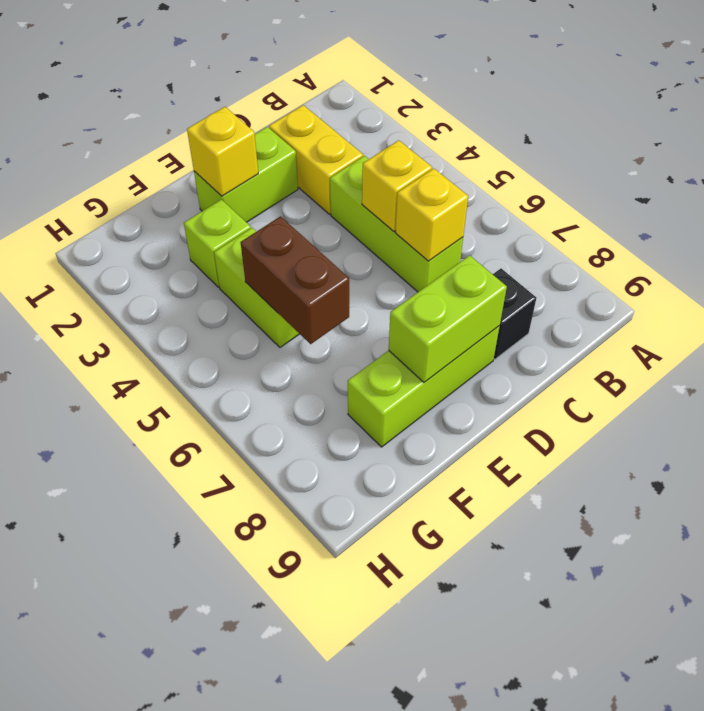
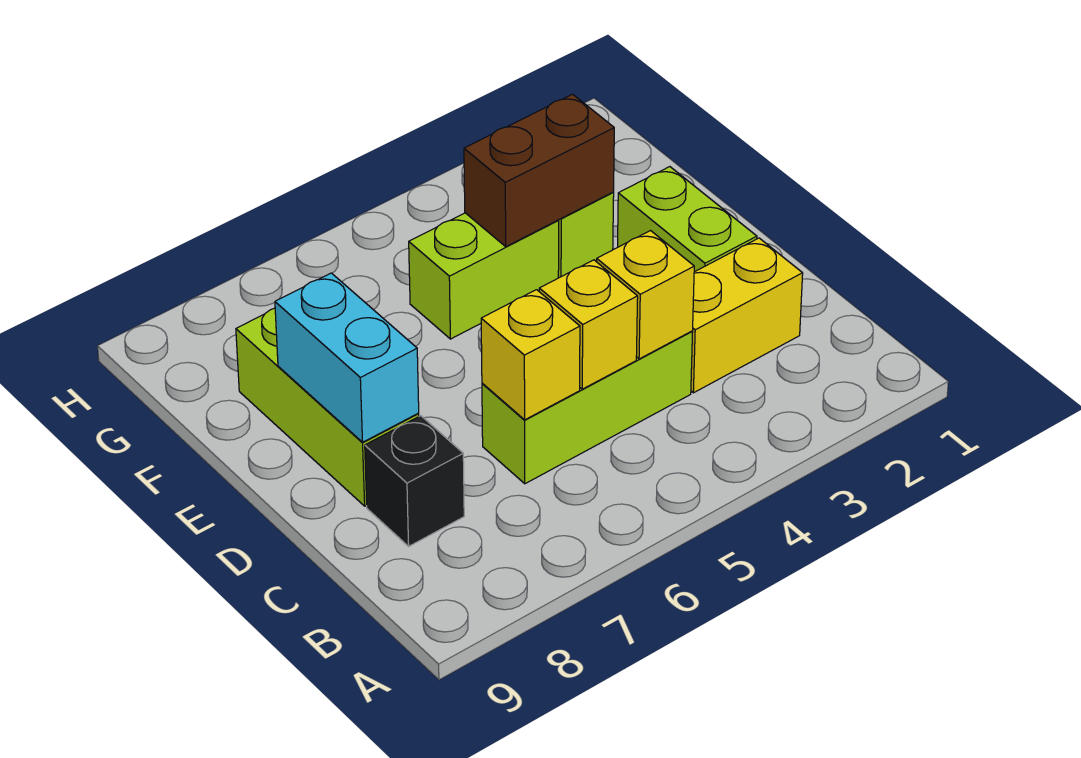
lime 1x2 brick [389,255,507,382] -> cyan 1x2 brick [275,273,419,442]
yellow 1x1 brick [187,107,258,196] -> yellow 1x1 brick moved to [597,231,694,359]
brown 1x2 brick [240,216,349,344] -> brown 1x2 brick moved to [464,94,614,246]

